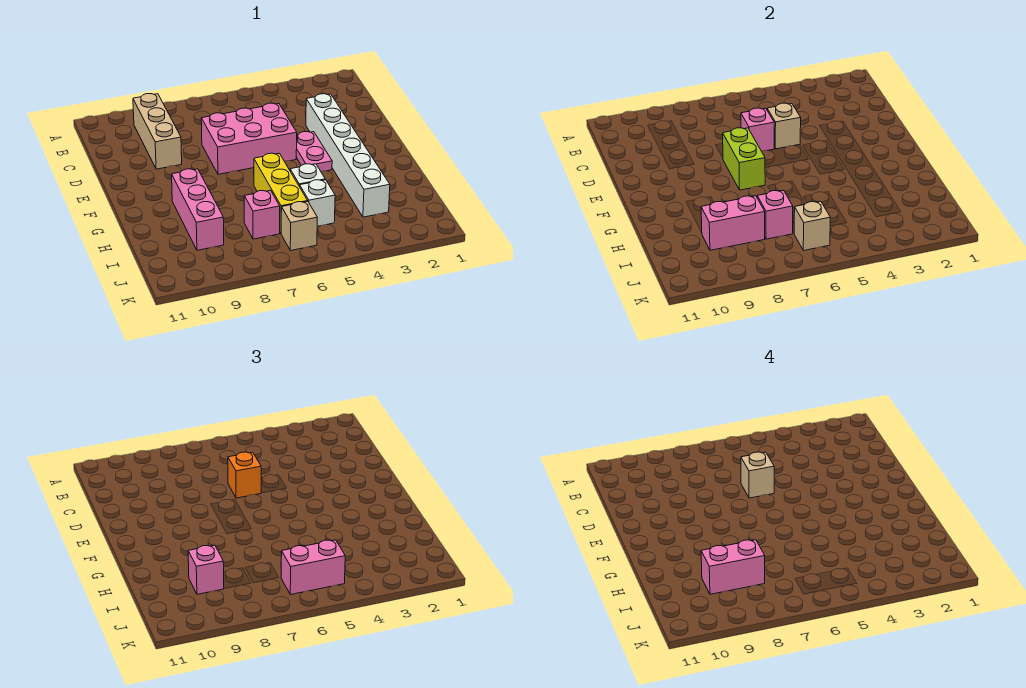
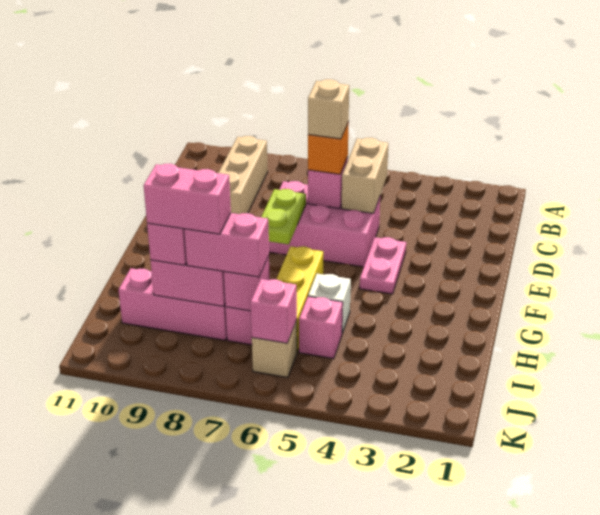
white 1x6 brick [306,94,390,217] -> none
tan 1x1 brick [767,103,801,149] -> tan 1x2 brick [342,138,388,213]
lime 1x2 brick [723,128,765,190] -> lime 1x2 plate [261,189,306,244]
pink 1x3 brick [172,169,224,250] -> pink 1x3 brick turned to [119,268,227,340]
white 1x1 brick [300,180,335,226] -> pink 1x1 brick [299,296,343,359]
pink 1x2 brick [281,540,345,595] -> pink 1x2 brick moved to [184,213,269,277]
tan 1x1 brick [794,201,830,251] -> pink 1x1 brick [250,279,297,343]

